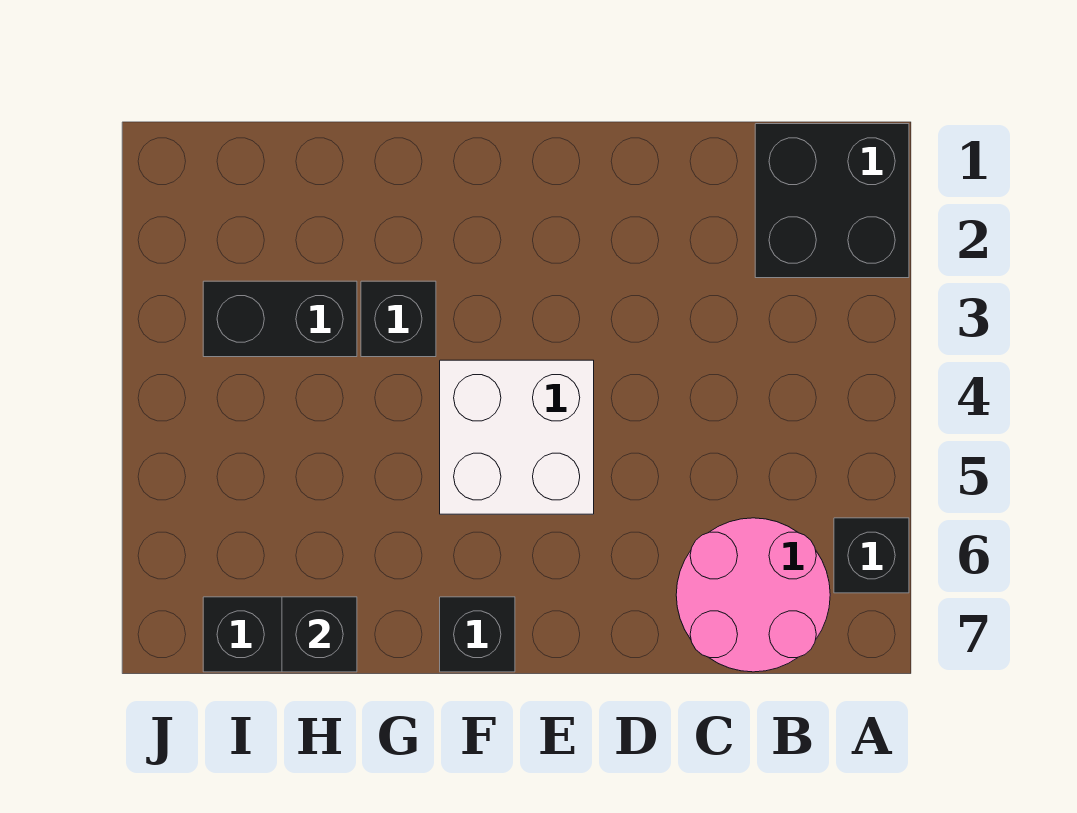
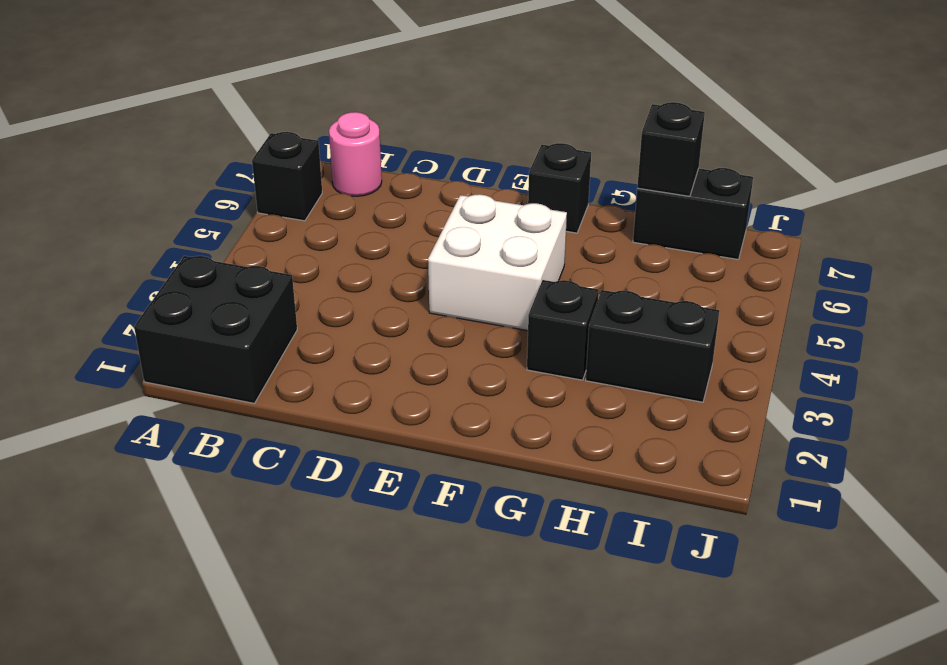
pink 2x2 round brick [676,518,830,672] -> pink 1x1 round brick [329,112,382,196]

